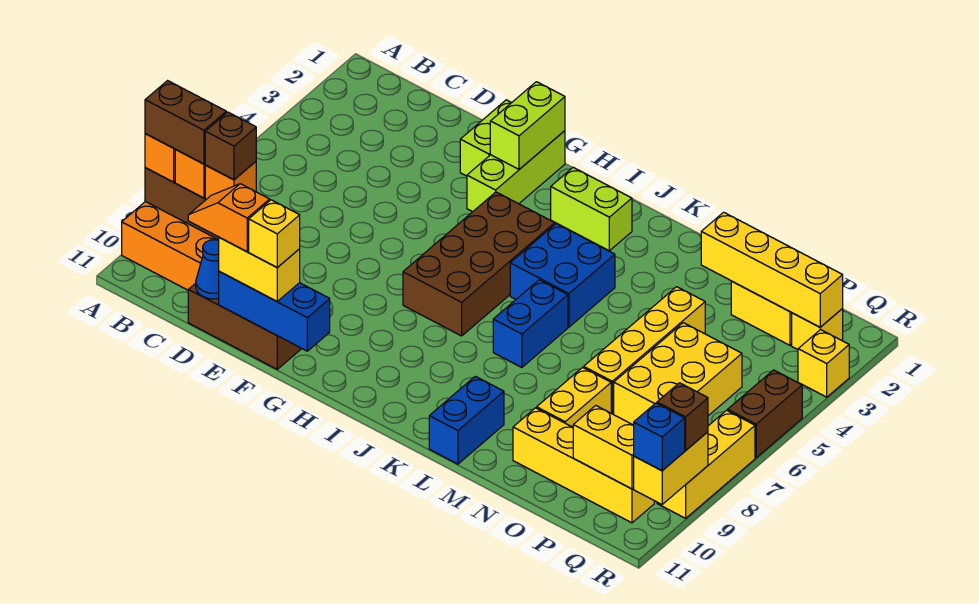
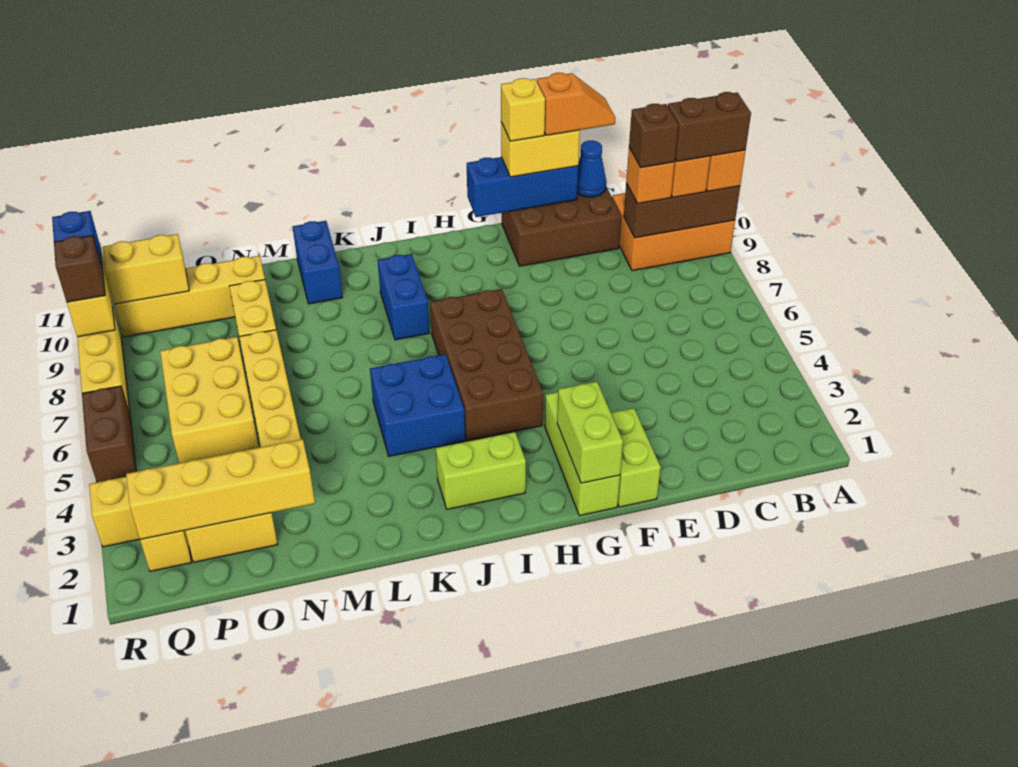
blue 1x2 brick [493,280,568,367] -> blue 1x2 brick moved to [378,254,430,340]

